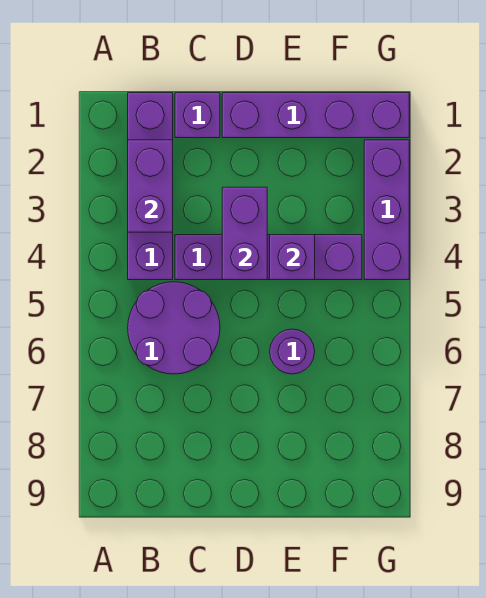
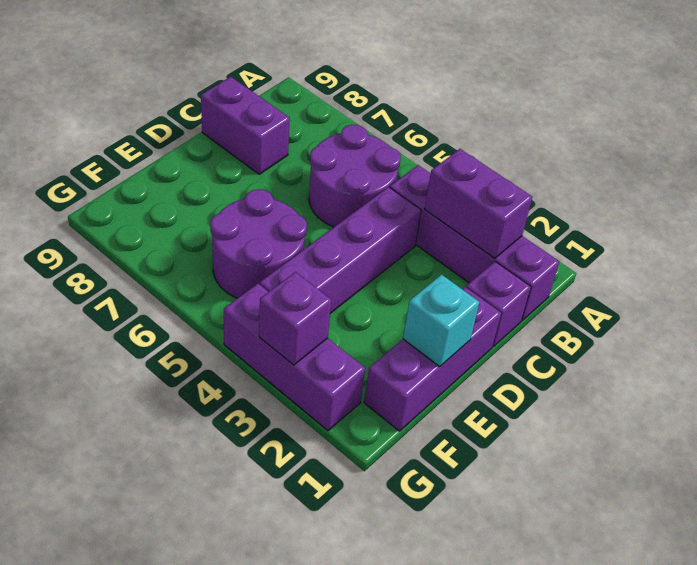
purple 1x4 brick [222,93,409,138] -> purple 1x3 brick [364,287,501,431]
purple 1x2 brick [222,187,267,280] -> purple 1x2 brick moved to [201,77,290,174]
none -> cyan 1x1 brick [403,275,479,367]
purple 1x1 brick [270,235,315,280] -> purple 1x1 brick moved to [259,272,331,365]
purple 1x1 round brick [270,329,315,374] -> purple 2x2 round brick [210,189,307,298]

